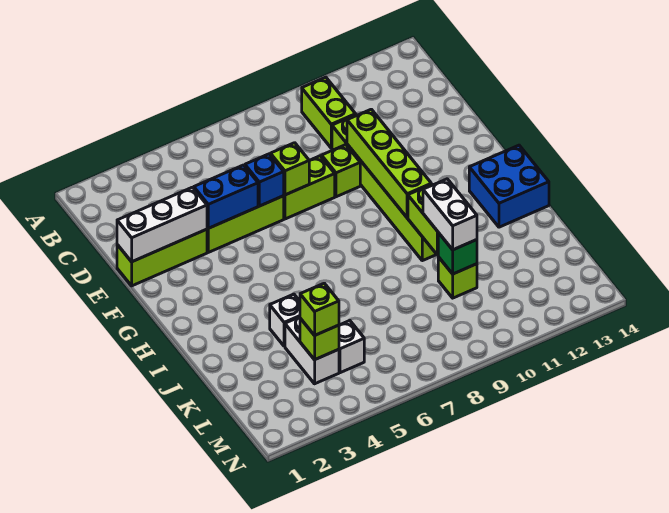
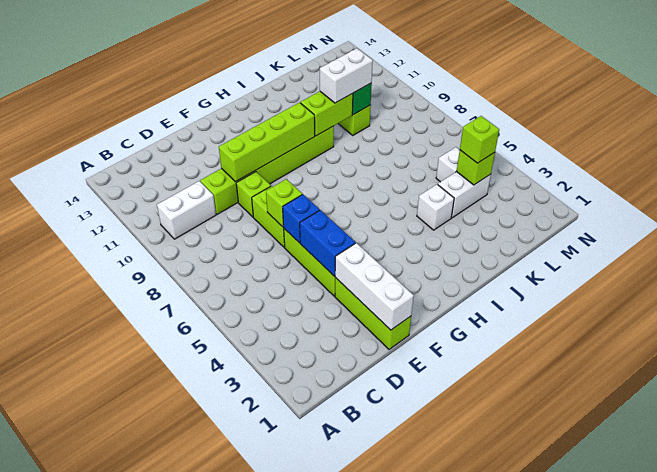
lime 1x2 brick [302,77,356,148] -> white 1x2 brick [157,181,216,239]
blue 2x2 brick [469,145,549,227] -> none

